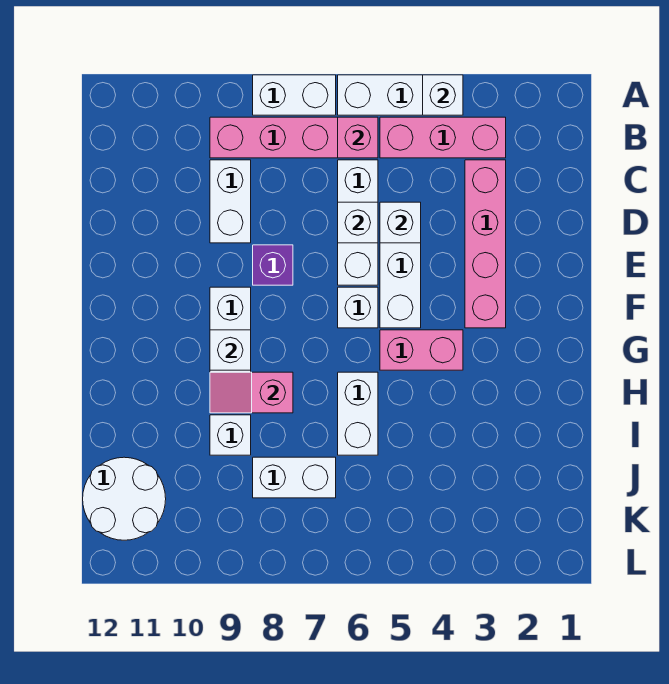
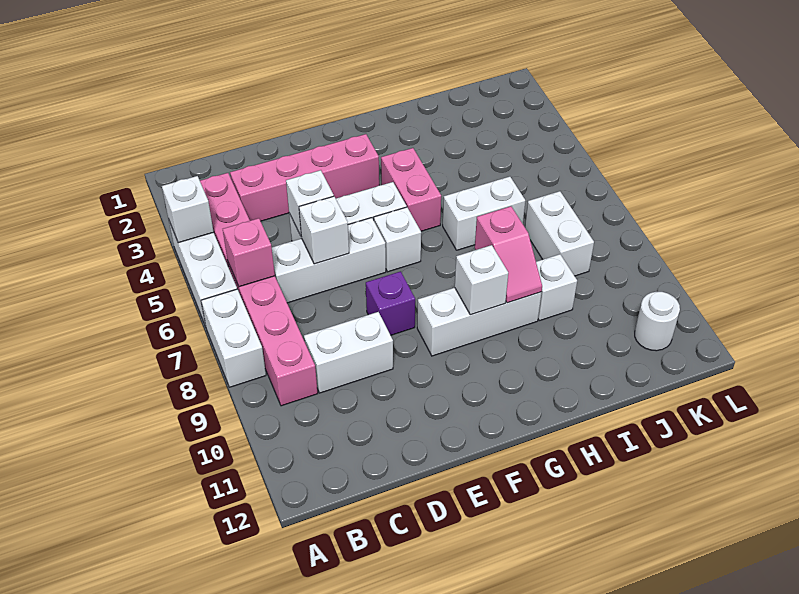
white 2x2 round brick [83,457,166,540] -> white 1x1 round brick [635,292,680,351]

